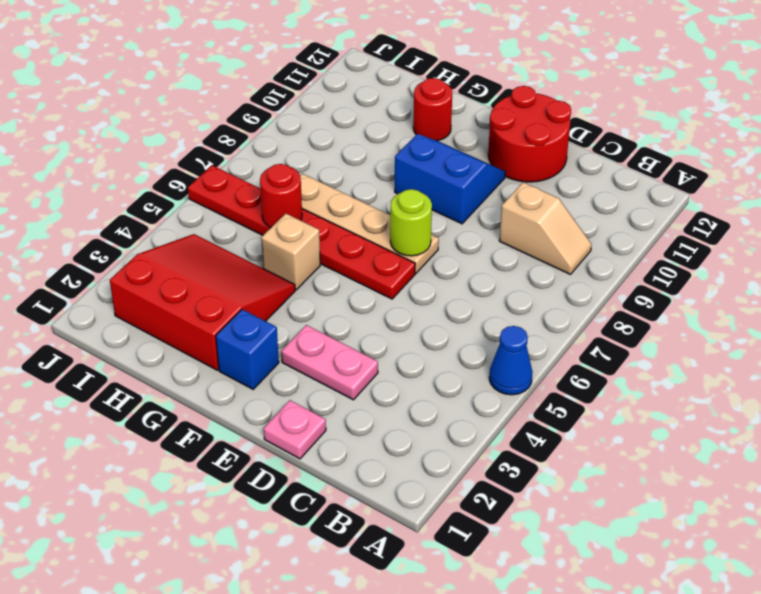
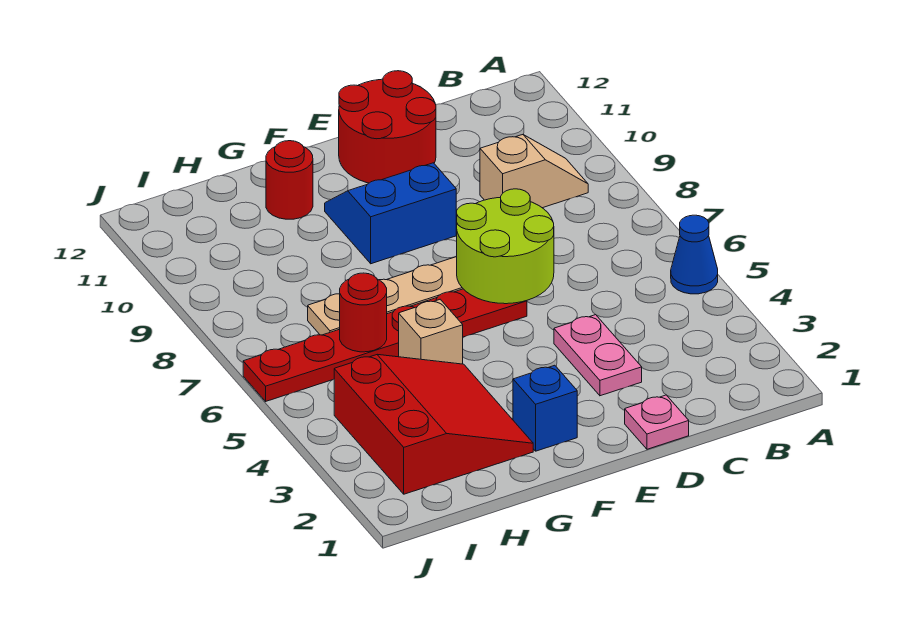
pink 1x2 plate [281,325,378,400] -> pink 1x2 plate turned to [554,315,642,396]
lime 1x1 round brick [390,189,432,256] -> lime 2x2 round brick [456,189,554,304]
red 3x3 slope [110,234,295,370] -> red 3x3 slope turned to [334,354,533,494]

